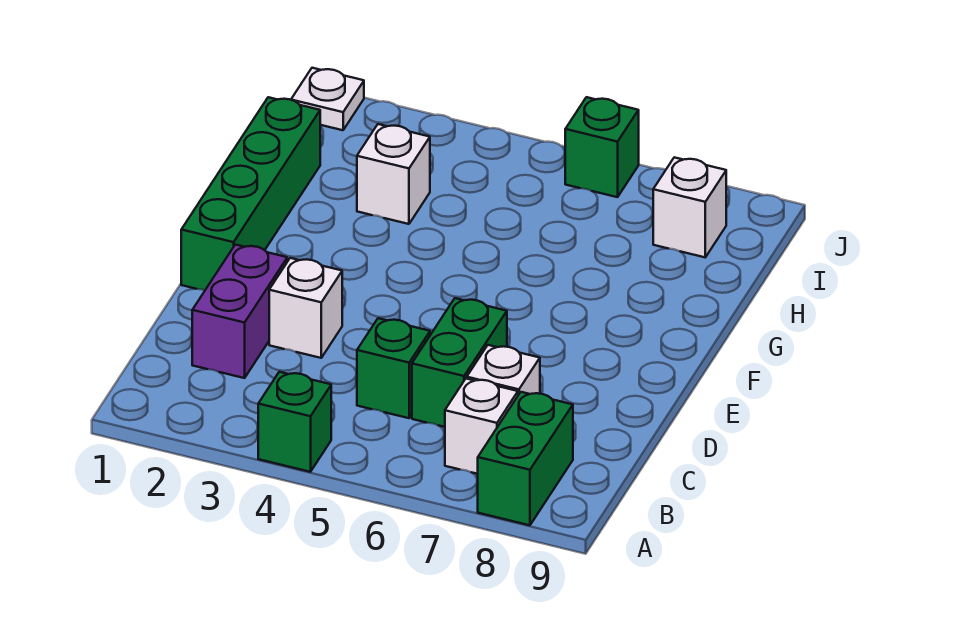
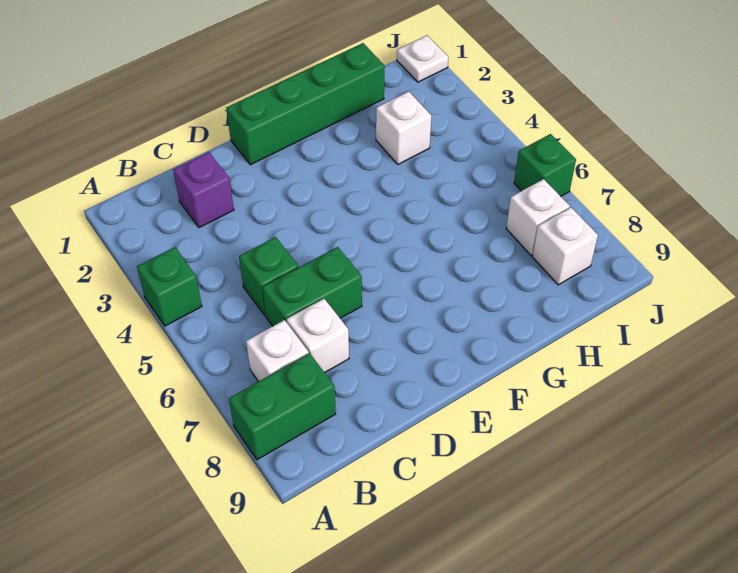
purple 1x2 brick [192,245,287,378] -> purple 1x1 brick [173,152,234,228]
white 1x1 brick [269,258,342,358] -> white 1x1 brick moved to [506,179,570,256]

